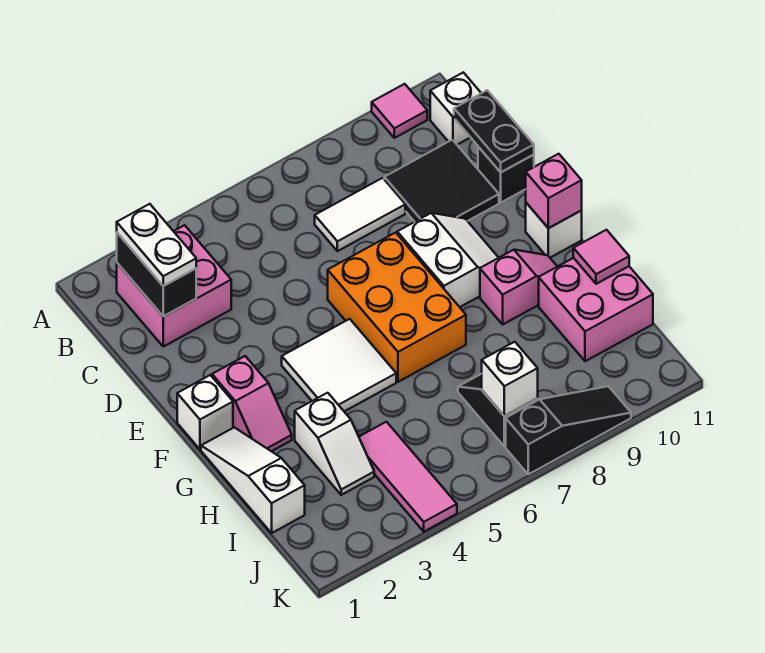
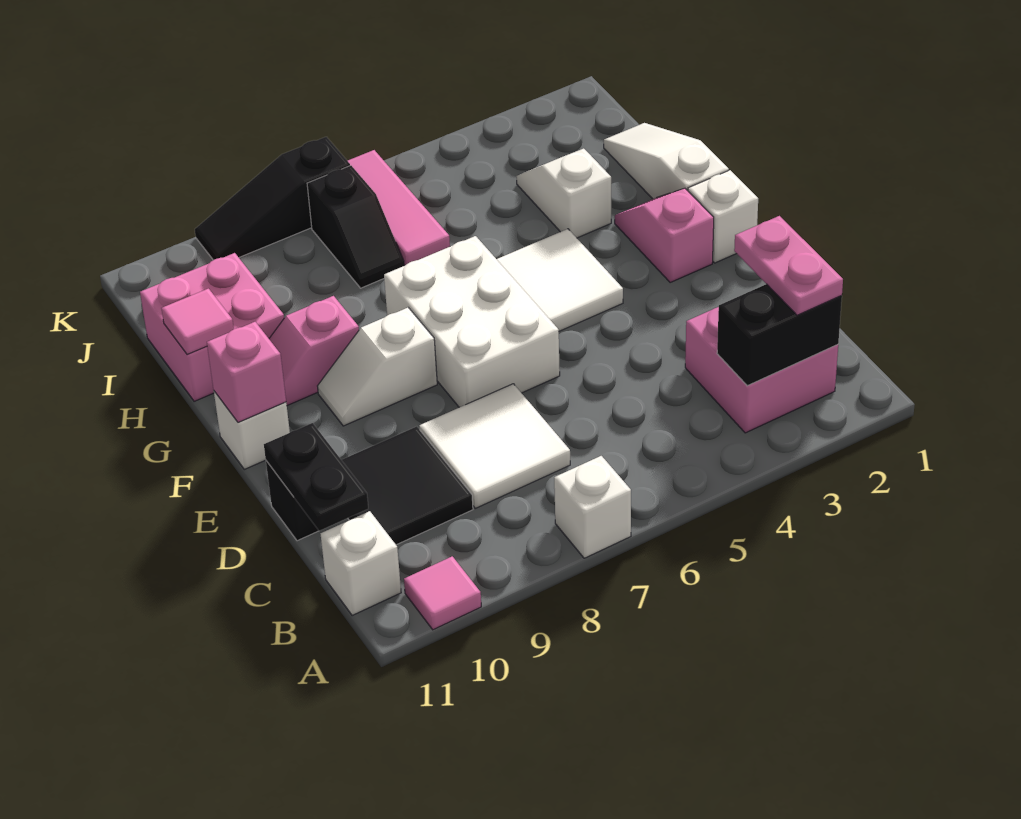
black 1x2 brick [117,233,196,316] -> black 1x2 brick turned to [717,284,842,386]
white 1x2 plate [117,204,196,286] -> pink 1x2 plate [734,216,843,315]
white 1x2 tile [315,178,405,251] -> white 2x2 tile [419,384,570,508]
orange 2x3 brick [328,233,466,382] -> white 2x3 brick [384,236,560,407]
white 2x2 slope [397,213,499,307] -> white 1x2 slope [318,308,437,426]
white 1x3 slope [201,427,305,533] -> white 1x3 slope turned to [604,123,729,199]
pink 1x3 tile [359,422,457,532] -> pink 1x3 tile moved to [348,150,450,266]
white 1x1 brick [481,342,538,416] -> white 1x1 brick moved to [554,456,631,558]

